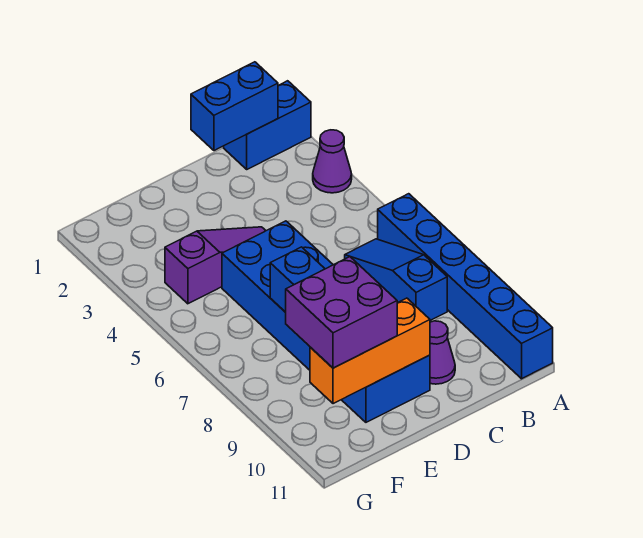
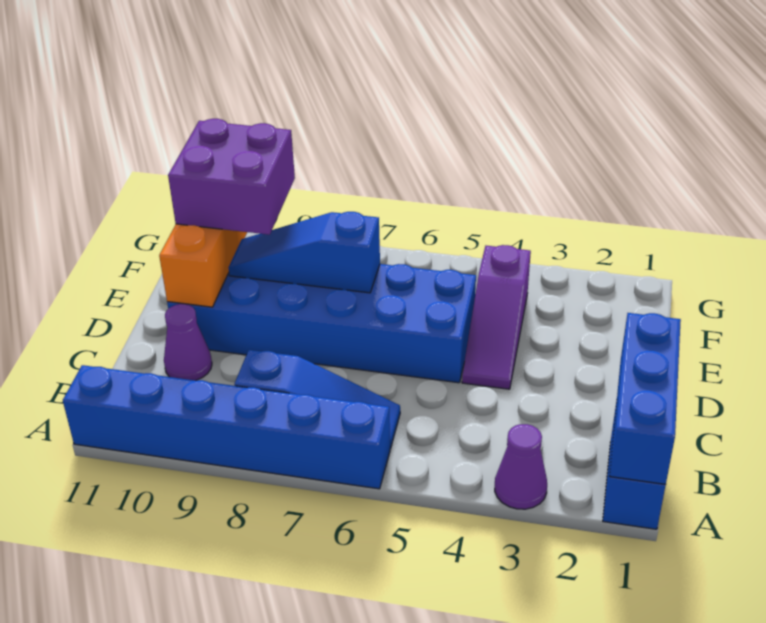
blue 1x2 brick [191,62,278,151] -> blue 1x3 brick [609,313,681,484]

